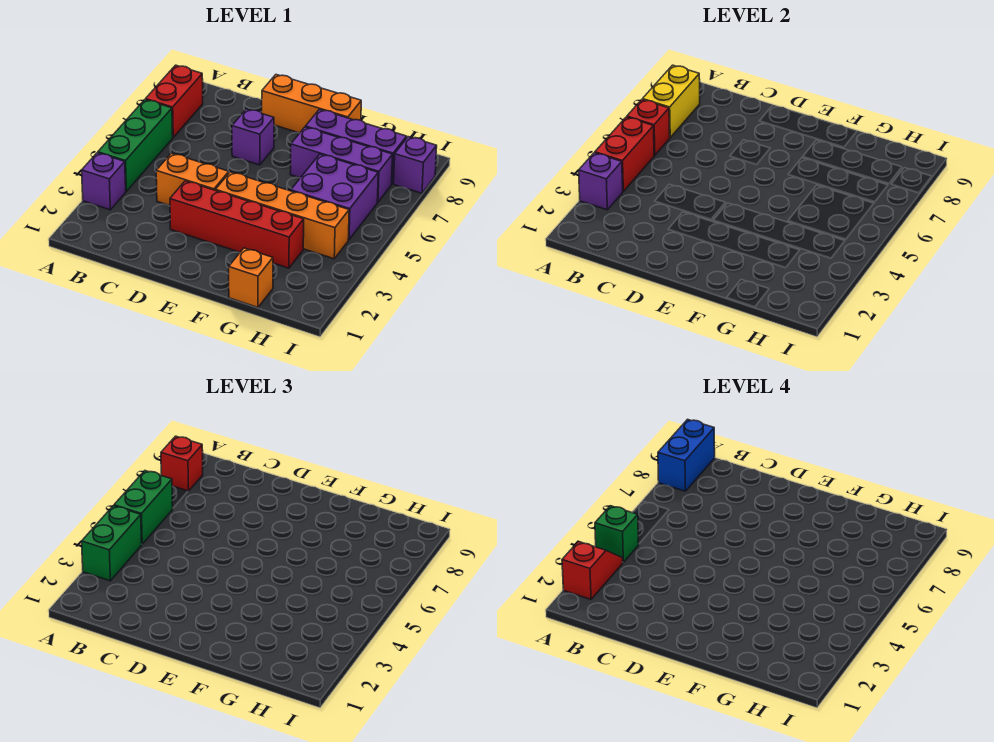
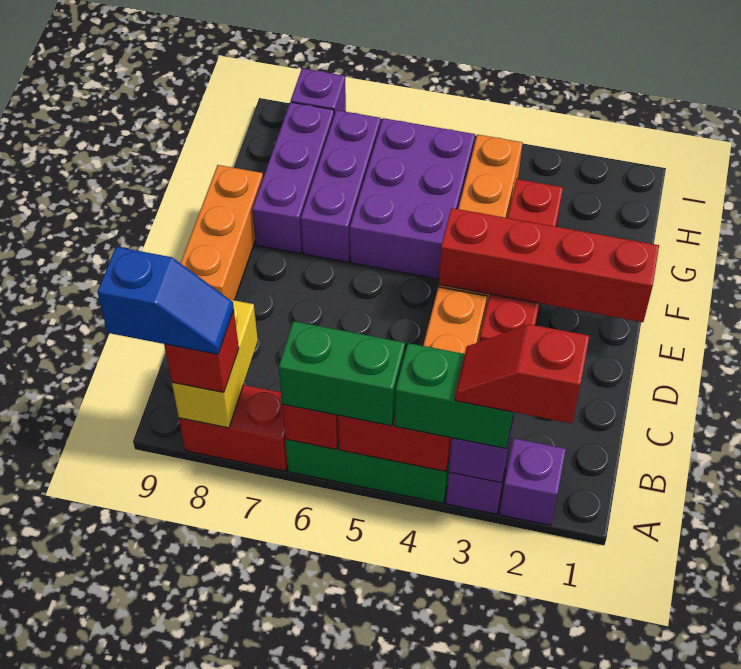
green 1x1 brick [595,506,639,562] -> none
yellow 1x2 brick [643,65,700,137] -> yellow 1x2 brick turned to [172,300,258,428]
blue 1x2 brick [658,419,715,491] -> blue 1x2 slope [97,247,234,354]
purple 1x1 brick [232,109,274,165] -> purple 1x1 brick moved to [500,438,566,525]
none -> red 1x4 brick [439,208,659,322]
orange 1x1 brick [229,248,273,307] -> none
purple 2x2 brick [291,154,378,240] -> purple 2x3 brick [350,118,475,279]

